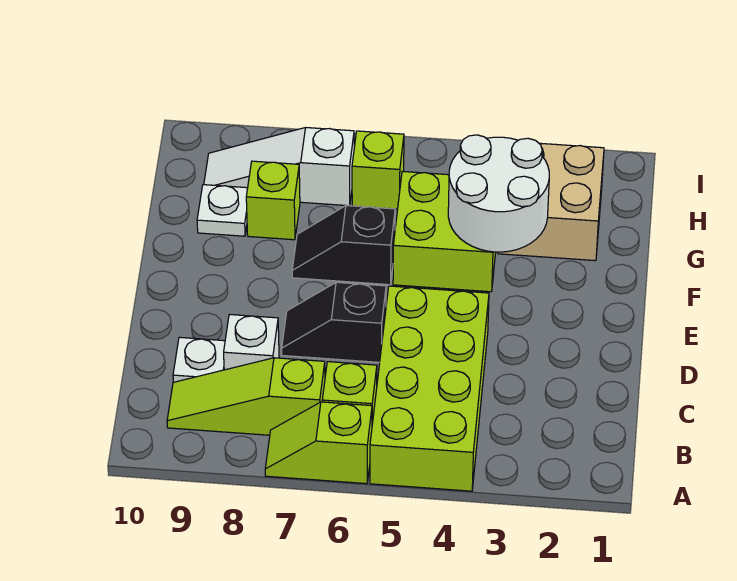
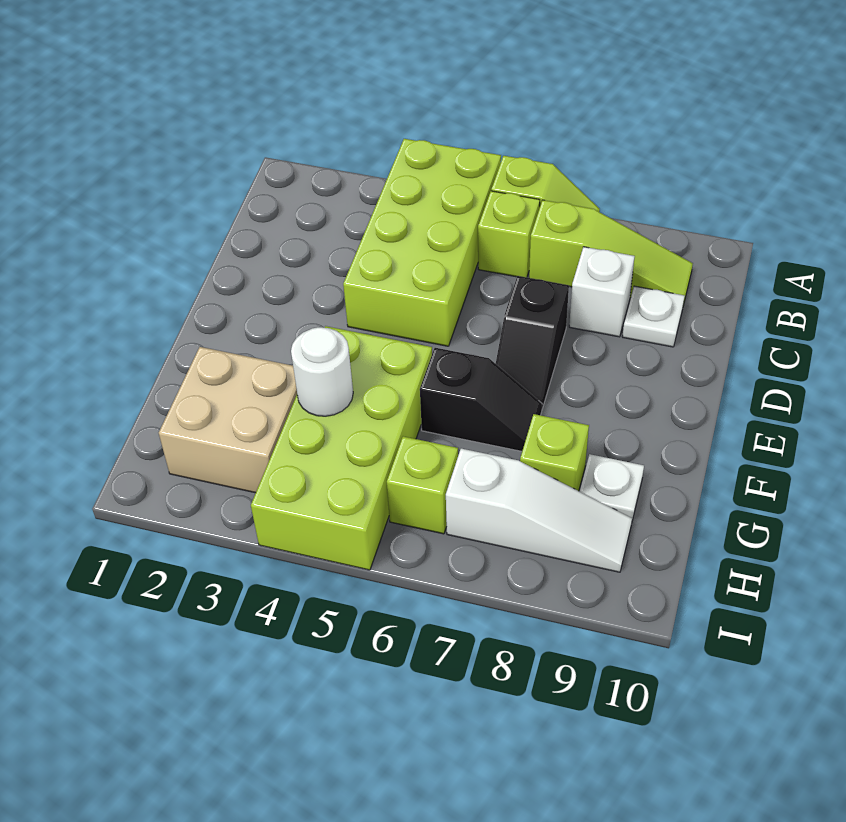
black 1x2 slope [282,282,386,362] -> black 1x2 slope turned to [496,276,569,409]
white 2x2 round brick [448,135,549,252] -> white 1x1 round brick [291,327,353,416]
lime 2x2 brick [393,171,496,292] -> lime 2x4 brick [251,326,432,570]

